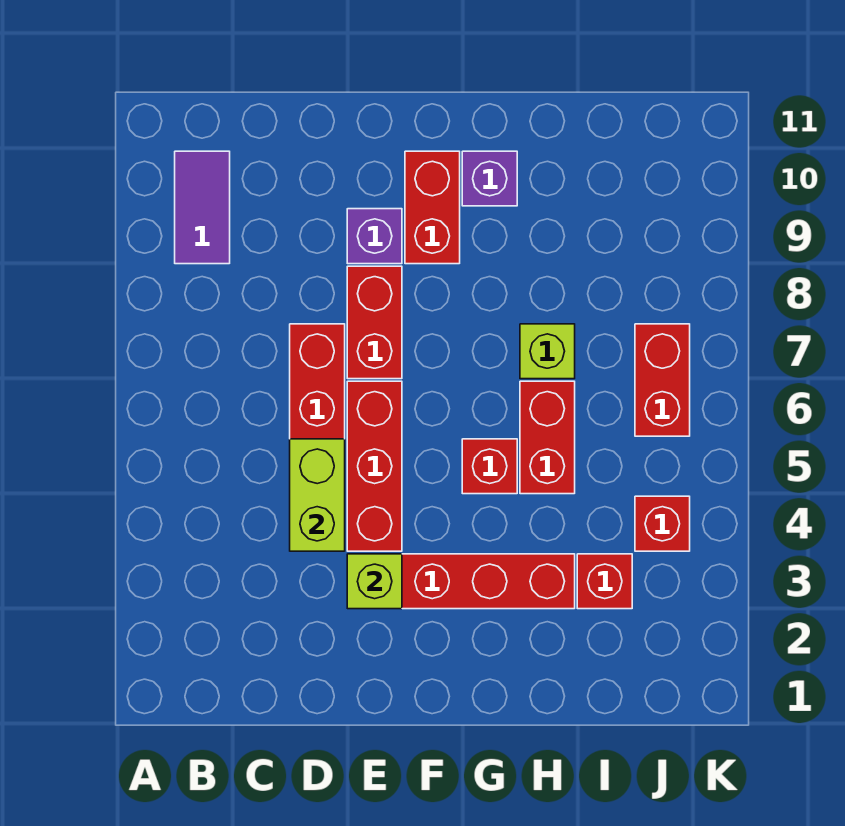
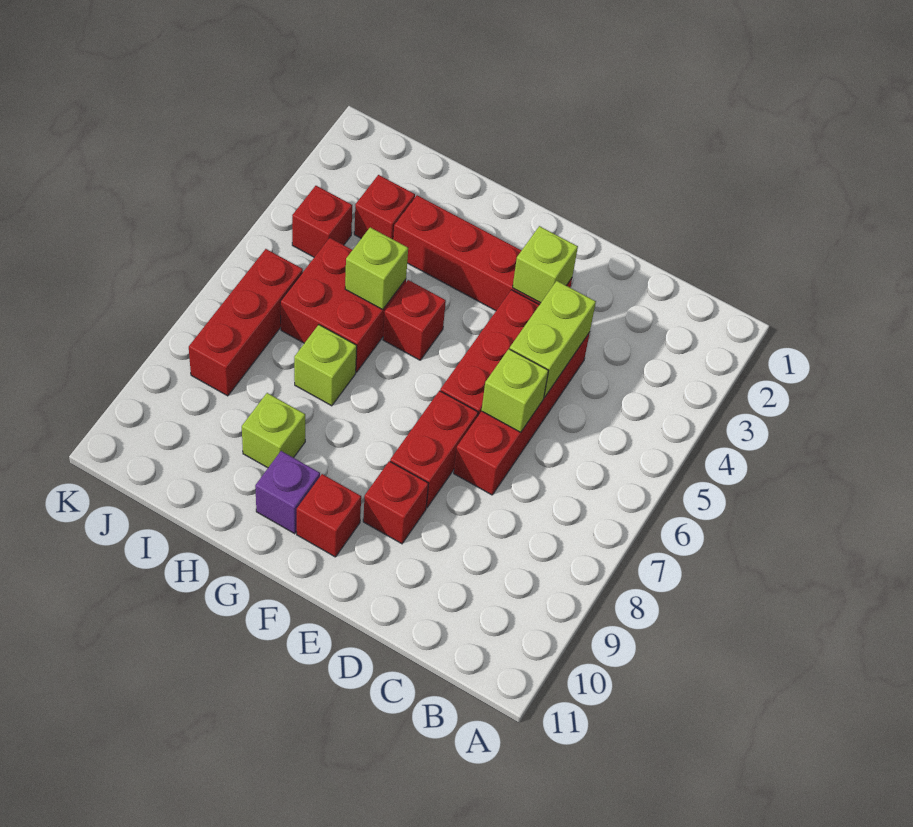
purple 1x2 tile [175,151,230,264] -> none
none -> lime 1x1 brick [482,349,548,432]
purple 1x1 brick [347,209,402,264] -> red 1x1 brick [363,461,428,544]
red 1x2 brick [405,151,460,264] -> red 1x1 brick [297,474,361,557]
red 1x2 brick [520,381,575,494] -> red 2x2 brick [280,238,406,372]
none -> lime 1x1 brick [345,227,408,310]
none -> lime 1x1 brick [242,393,305,468]
red 1x2 brick [635,324,690,436] -> red 1x3 brick [189,249,303,396]

